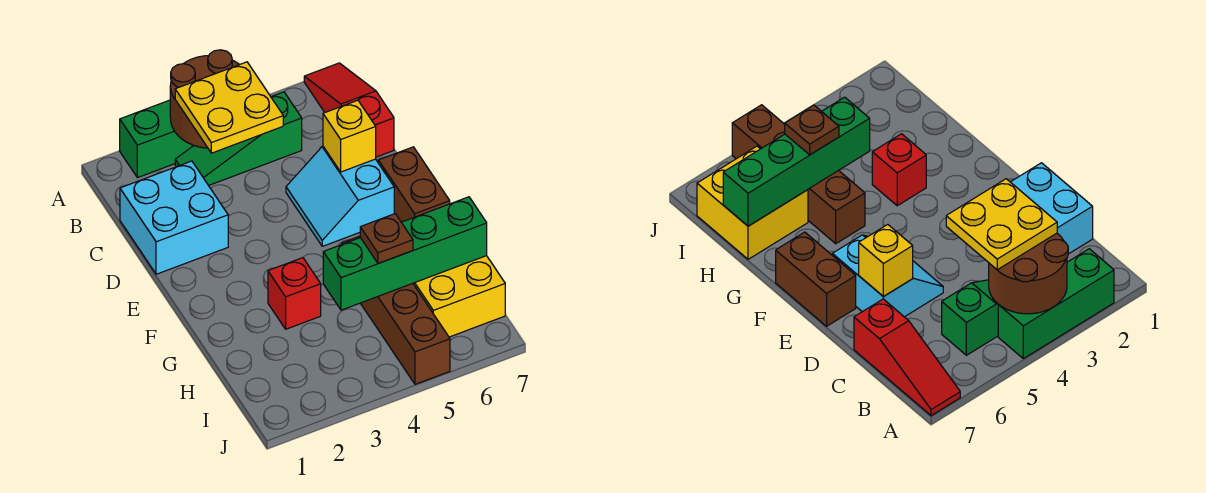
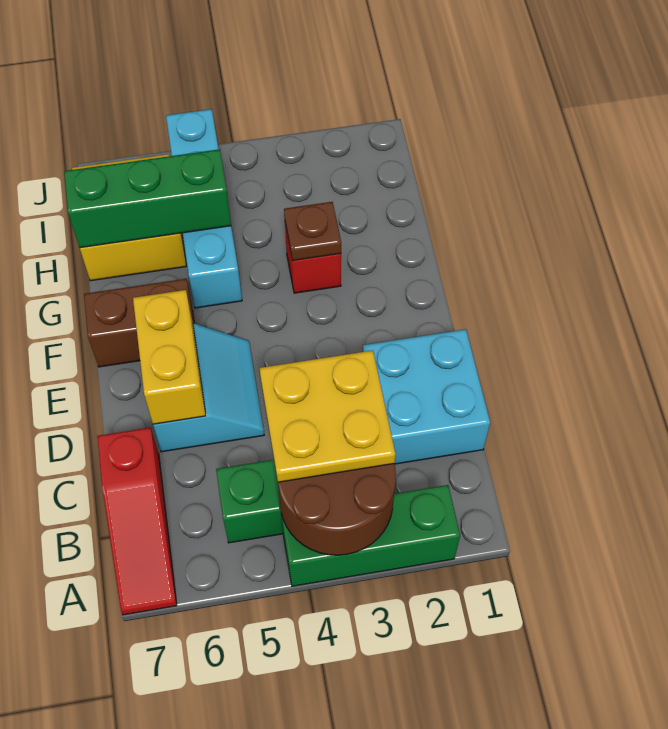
yellow 1x1 brick [323,100,376,172] -> yellow 1x2 brick [133,290,206,424]
brown 1x2 brick [378,147,450,222] -> brown 1x2 brick turned to [84,279,194,367]
brown 1x4 brick [342,236,450,384] -> cyan 1x4 brick [166,109,242,308]
green 1x4 brick [323,197,487,310] -> green 1x3 brick [64,149,231,248]
brown 1x1 plate [360,214,413,263] -> brown 1x1 plate moved to [284,202,341,261]

